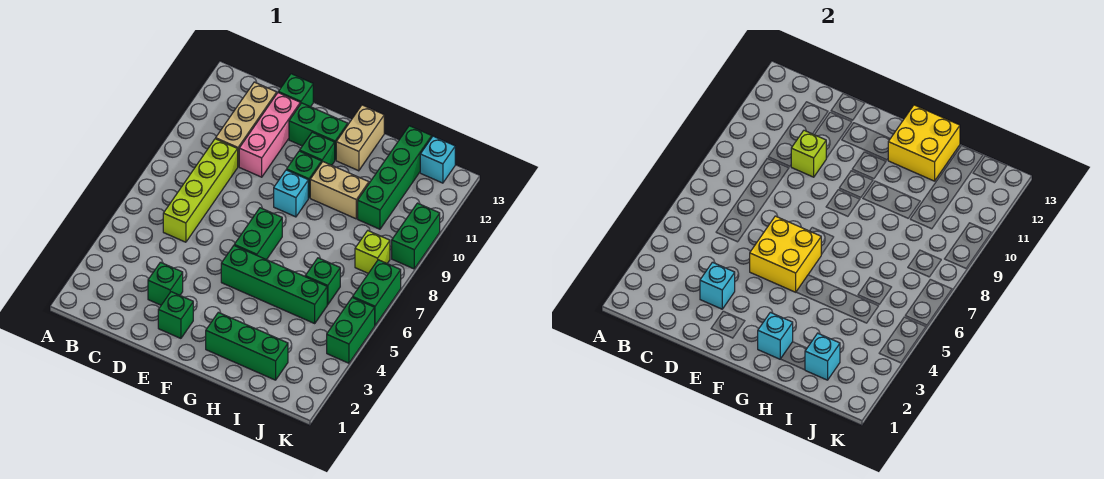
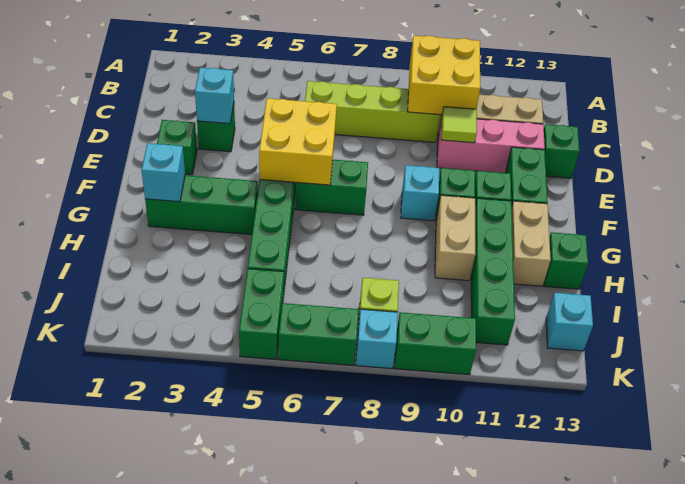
lime 1x1 brick [791,130,826,177] -> lime 1x1 tile [442,107,477,143]
green 1x3 brick [206,312,288,380] -> green 1x3 brick turned to [145,175,258,234]
tan 1x2 brick [336,105,384,171] -> tan 1x2 brick turned to [512,201,551,286]
yellow 2x2 brick [888,105,960,181] -> yellow 2x2 brick moved to [408,36,480,115]
cyan 1x1 brick [805,333,840,380] -> cyan 1x1 brick moved to [356,309,398,368]
green 1x1 brick [305,258,340,305] -> green 1x1 brick moved to [544,232,588,289]
green 1x4 brick [358,126,432,229] -> green 1x4 brick turned to [471,198,515,345]
green 1x2 brick [327,297,375,363] -> green 1x2 brick turned to [239,269,284,359]

